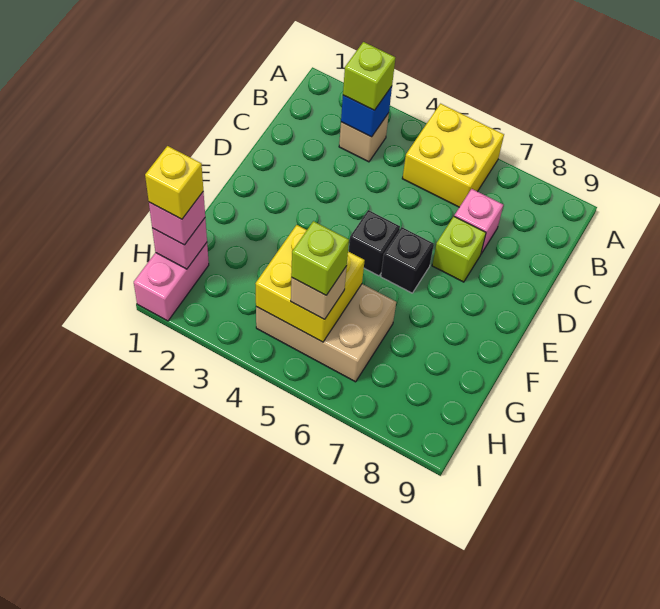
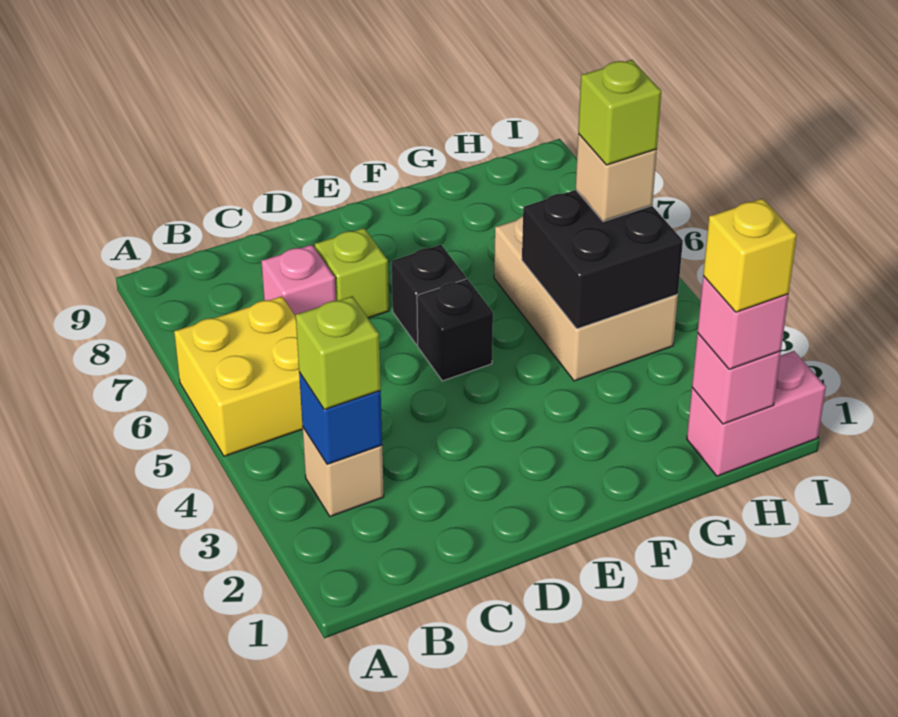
yellow 2x2 brick [255,225,365,342] -> black 2x2 brick [522,190,683,329]

